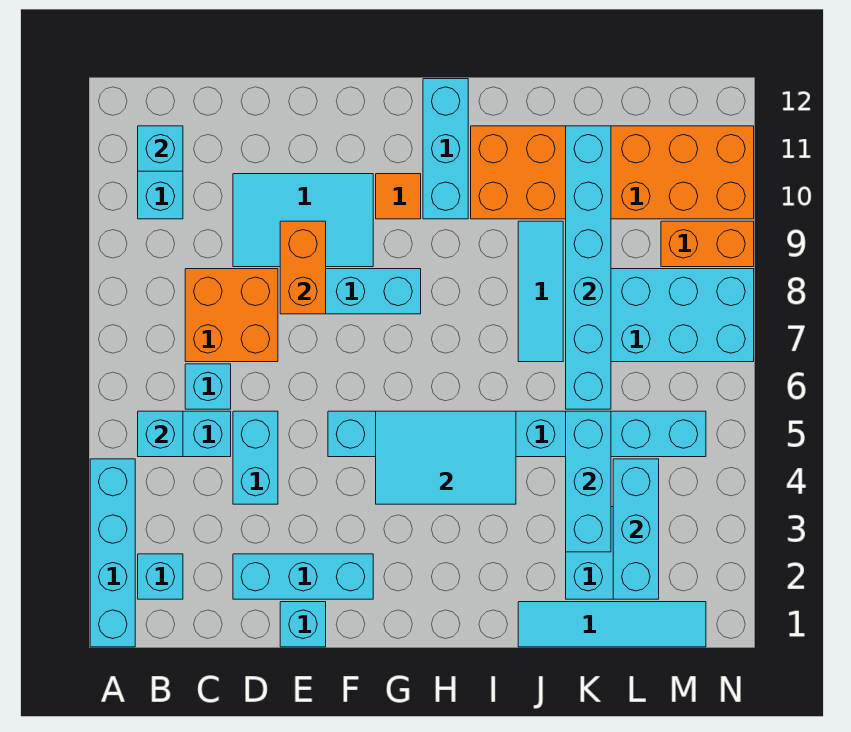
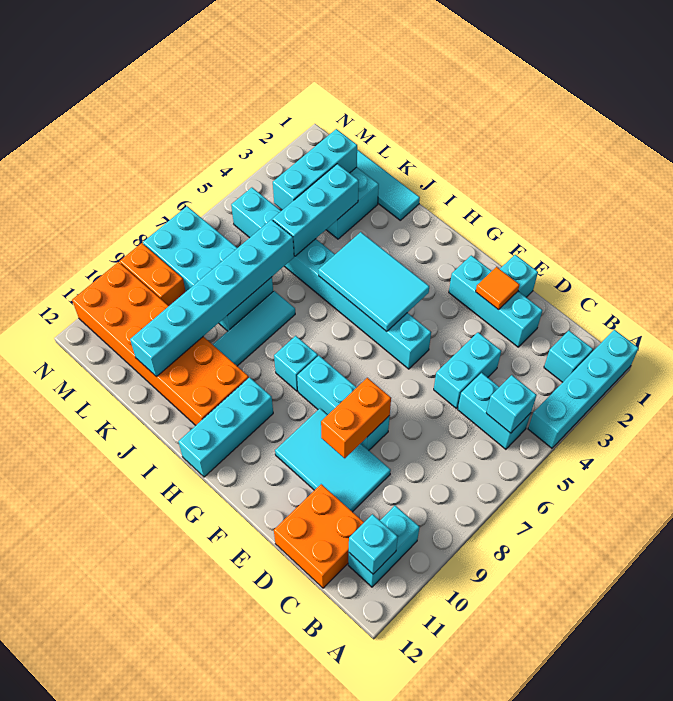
cyan 1x1 brick [185,364,231,409] -> cyan 1x1 brick moved to [274,336,318,391]
orange 2x2 brick [185,269,278,362] -> orange 2x2 brick moved to [274,484,364,588]
orange 1x1 tile [376,174,421,219] -> orange 1x1 tile moved to [476,267,519,310]

